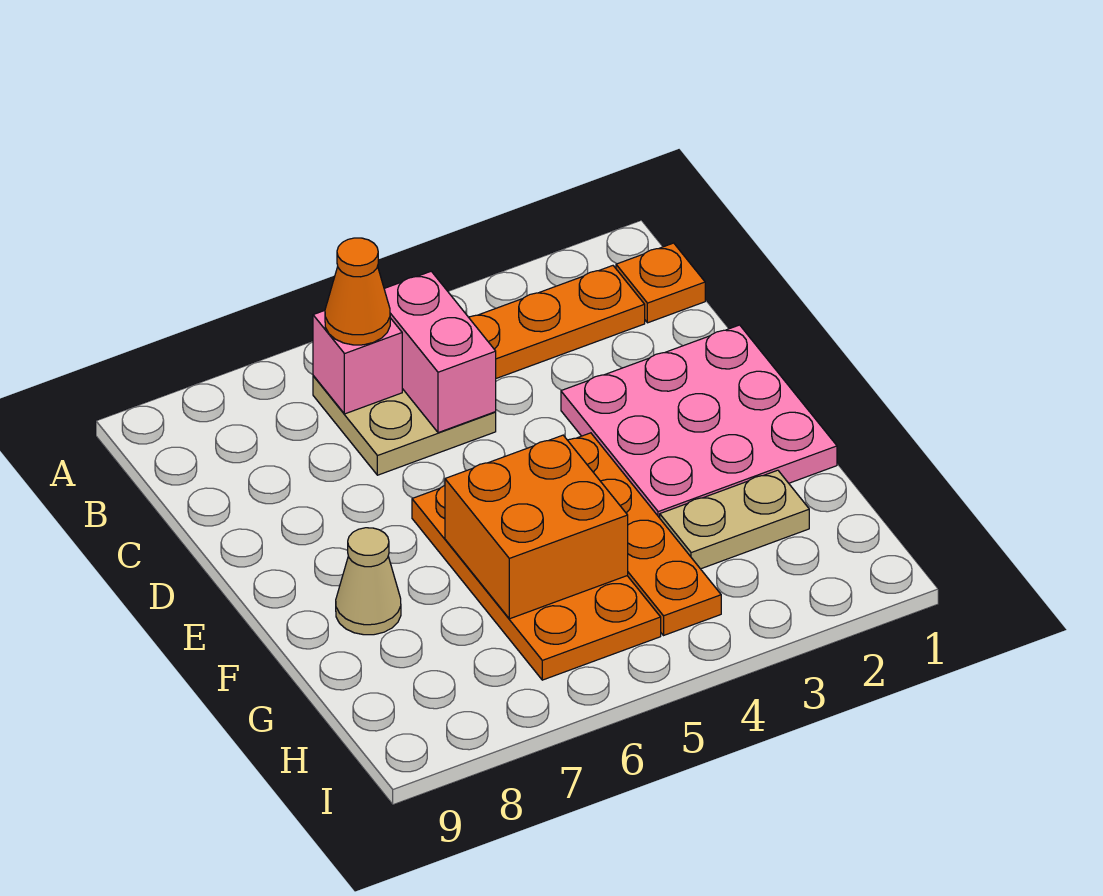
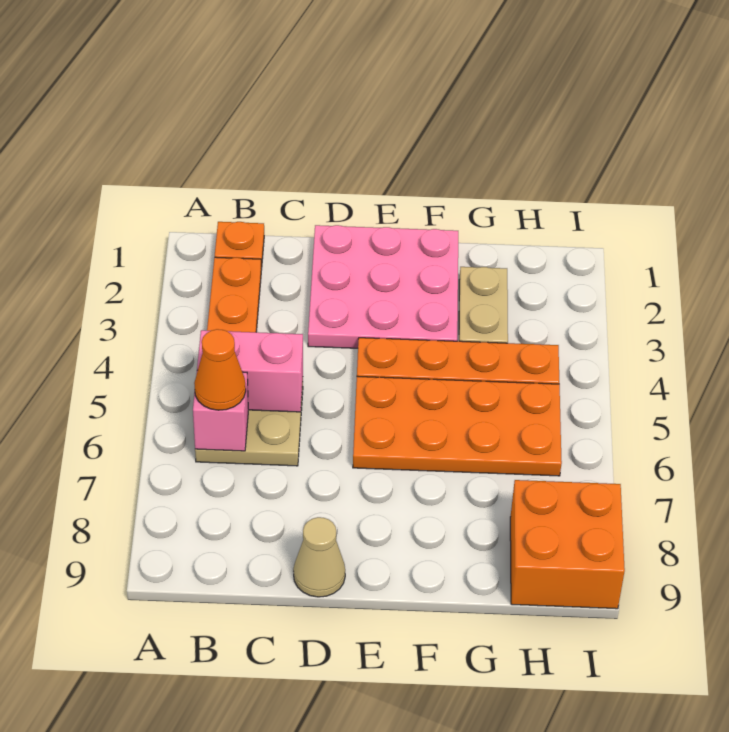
orange 2x2 brick [445,435,628,619] -> orange 2x2 brick moved to [510,480,625,609]
tan 1x1 cone [336,528,401,635] -> tan 1x1 cone moved to [293,517,345,597]

